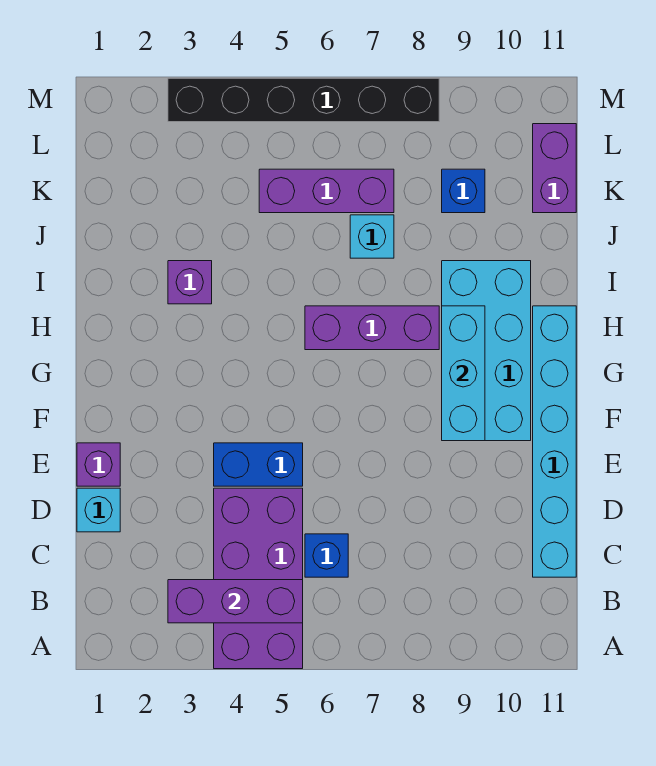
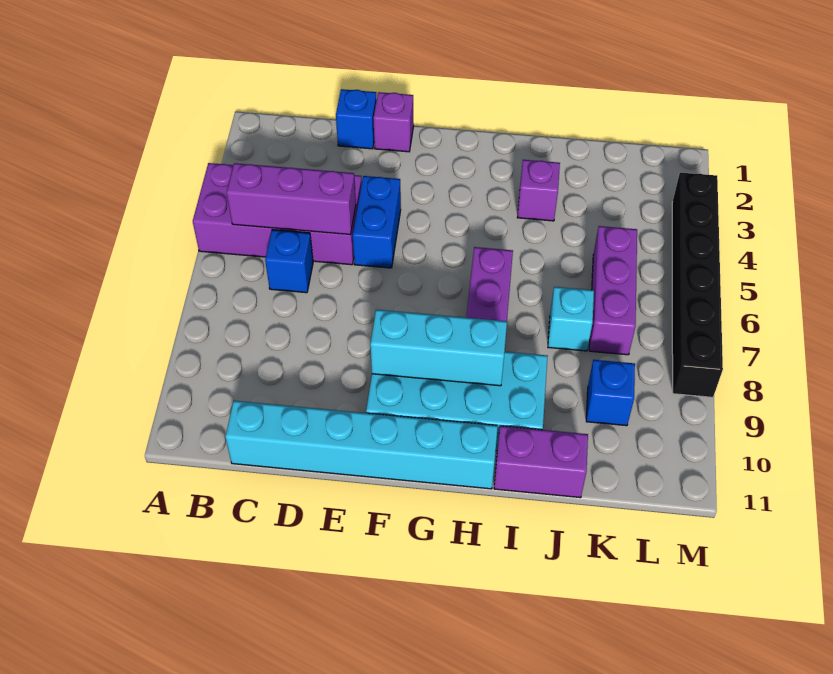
purple 1x3 brick [168,580,303,623] -> purple 1x3 brick turned to [227,163,356,235]
cyan 1x1 brick [77,488,120,532] -> blue 1x1 brick [336,89,377,149]
purple 1x2 brick [533,124,576,213] -> purple 1x2 brick moved to [494,426,588,498]

